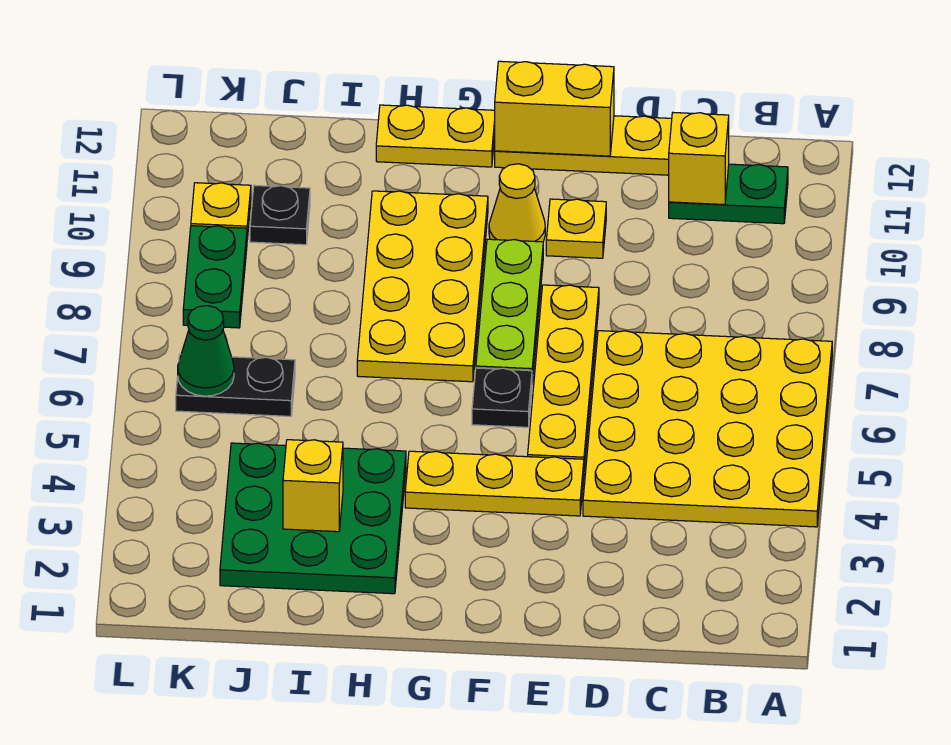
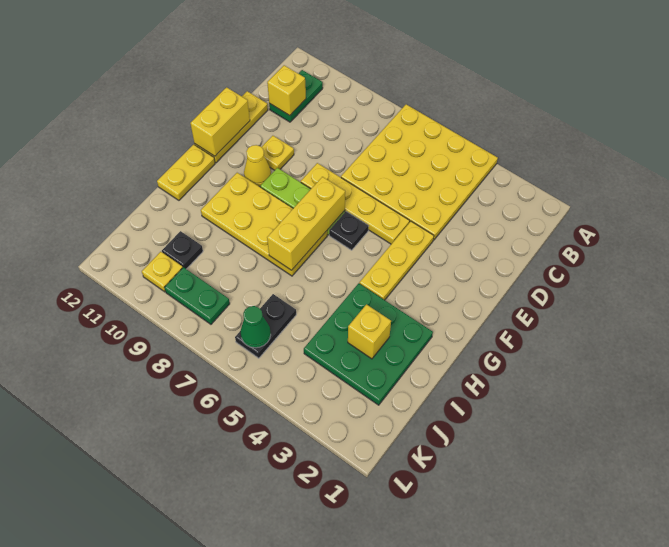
none -> yellow 1x3 brick [267,177,345,270]

